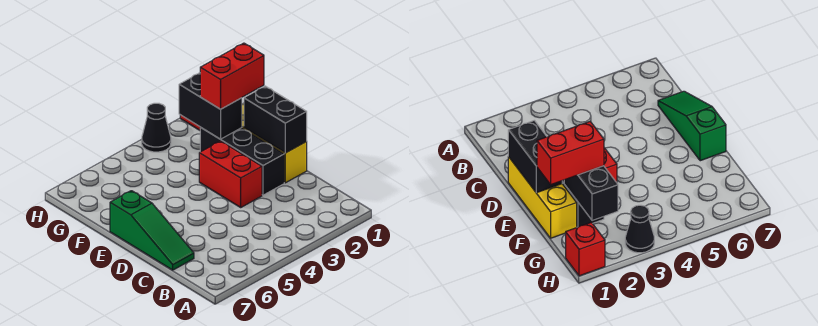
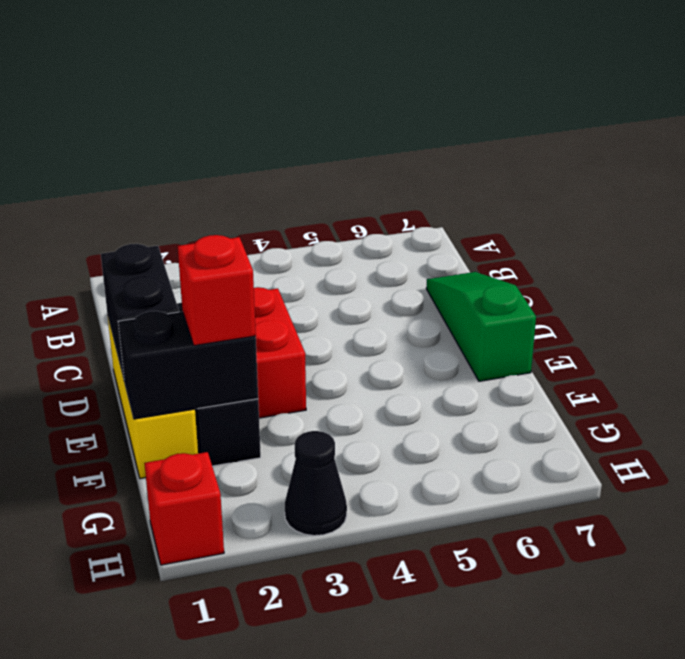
red 1x2 brick [200,43,264,109] -> red 1x1 brick [178,235,256,346]
black 1x2 brick [179,73,242,139] -> black 1x2 brick turned to [118,311,258,419]

